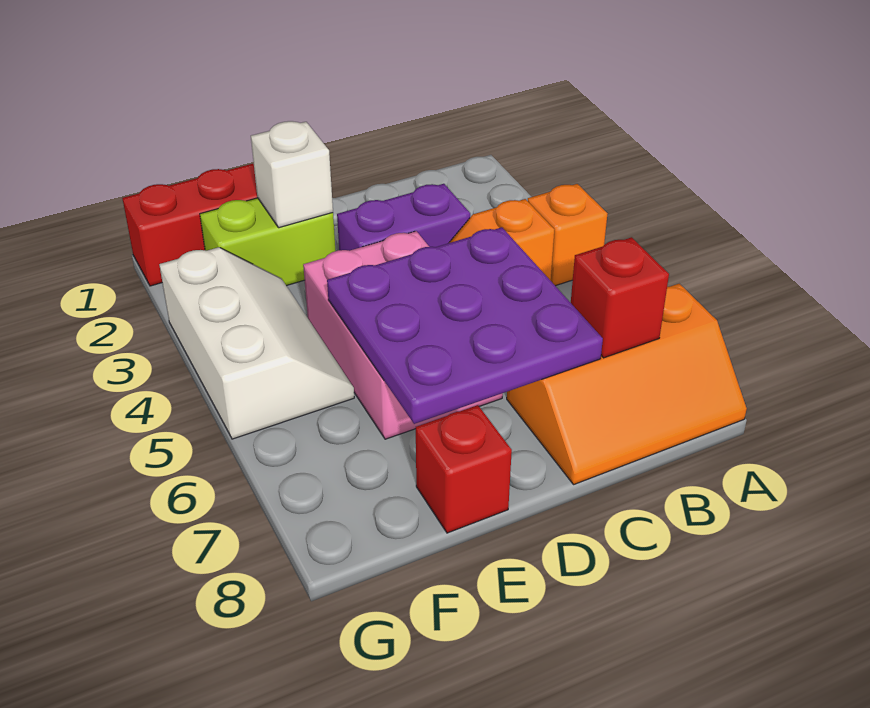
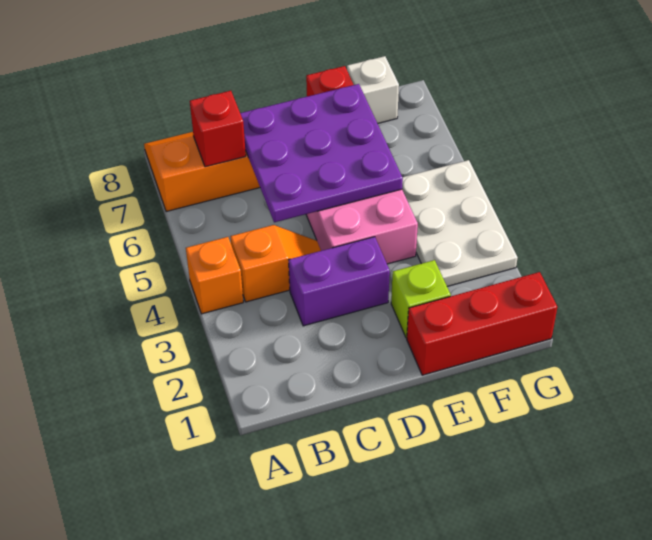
lime 1x2 brick [200,198,335,286] -> lime 1x1 brick [391,260,451,338]
white 1x1 brick [251,121,333,228] -> white 1x1 brick moved to [347,56,399,124]
white 2x3 slope [159,247,354,439] -> white 2x3 plate [402,160,518,286]

